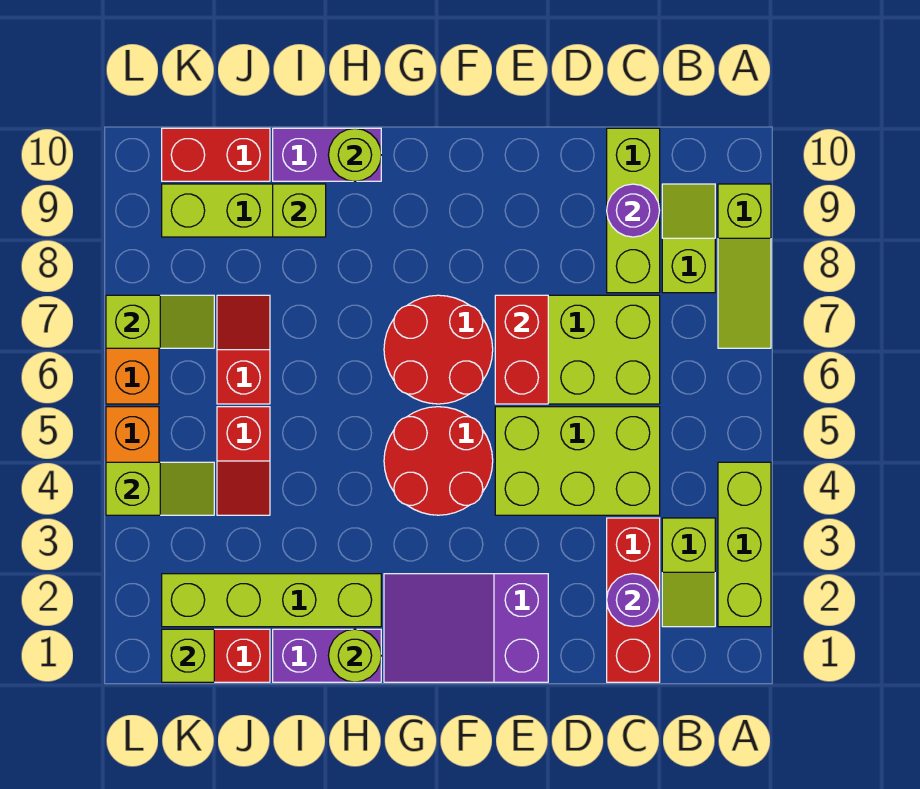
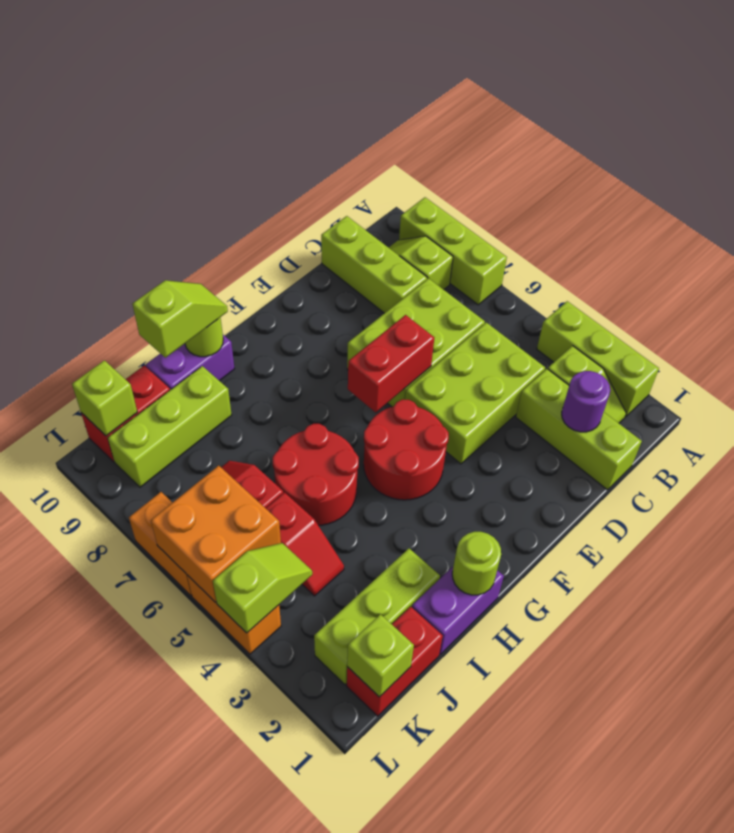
lime 1x3 slope [718,184,771,348] -> lime 1x3 brick [399,197,507,305]
red 1x3 brick [607,518,660,682] -> lime 1x3 brick [516,369,642,490]
purple 1x1 round brick [607,184,660,237] -> none
purple 2x3 slope [384,574,548,682] -> none
red 1x2 brick [495,295,548,404] -> red 1x2 brick turned to [348,315,434,412]
red 2x2 round brick [384,295,493,404] -> red 2x2 round brick moved to [273,424,359,525]
lime 1x4 brick [162,574,381,627] -> lime 1x3 brick [314,549,440,685]
lime 1x1 brick [273,184,326,237] -> lime 1x1 brick moved to [72,360,137,436]
none -> orange 2x2 brick [151,466,281,603]
lime 1x2 slope [106,295,214,348] -> lime 1x2 slope moved to [132,280,228,358]

